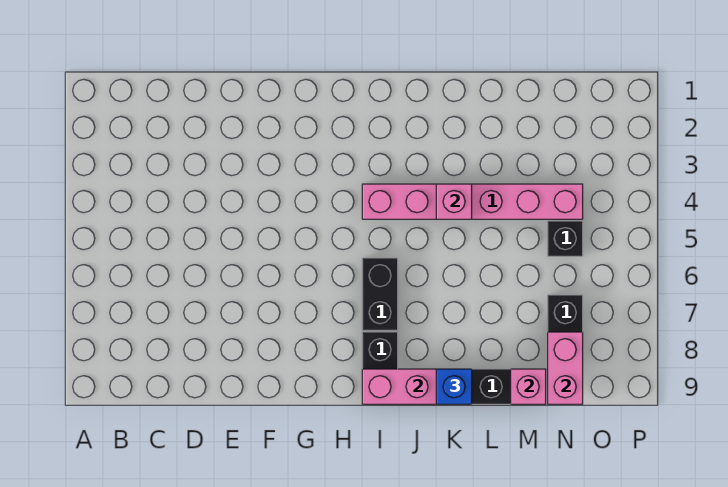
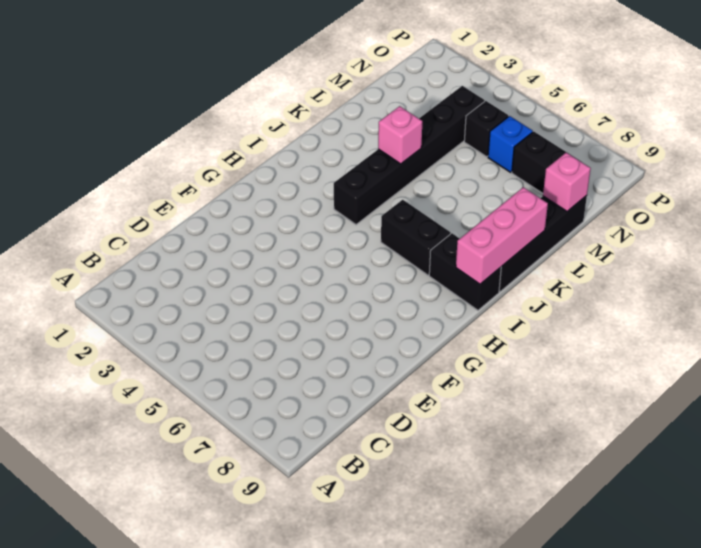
pink 1x6 brick [362,184,583,219] -> black 1x6 brick [334,86,485,225]
blue 1x1 brick [436,369,472,404] -> blue 1x1 brick moved to [488,116,533,172]
pink 1x2 brick [548,332,583,404] -> none

